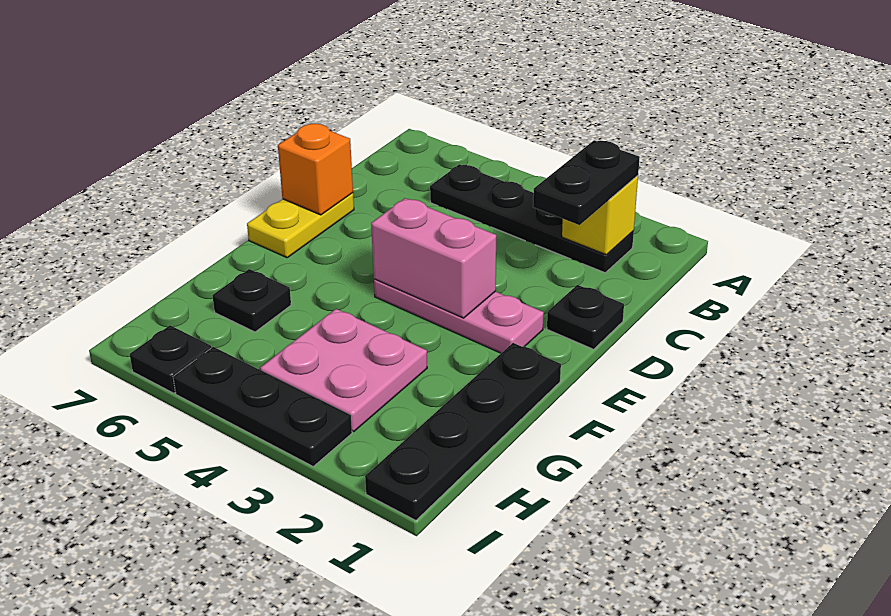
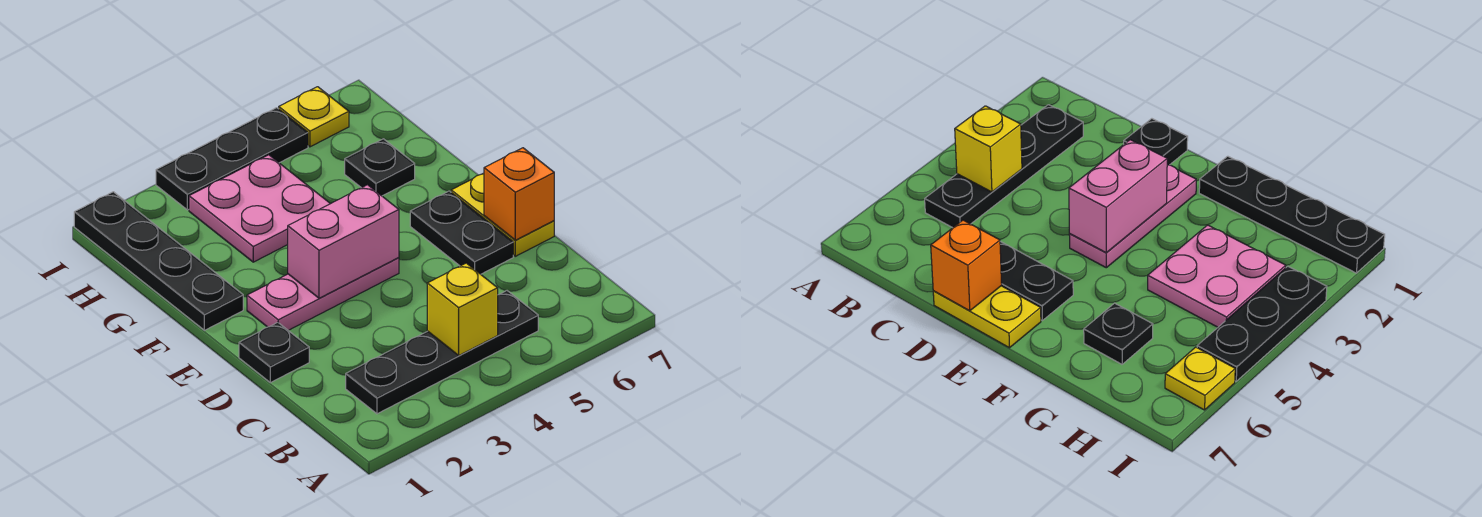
yellow 1x1 brick [562,176,638,255] -> yellow 1x1 brick moved to [427,263,498,355]
black 1x2 plate [533,140,640,225] -> black 1x2 plate moved to [410,191,513,274]
black 1x1 plate [130,325,211,393] -> yellow 1x1 plate [279,87,349,147]

